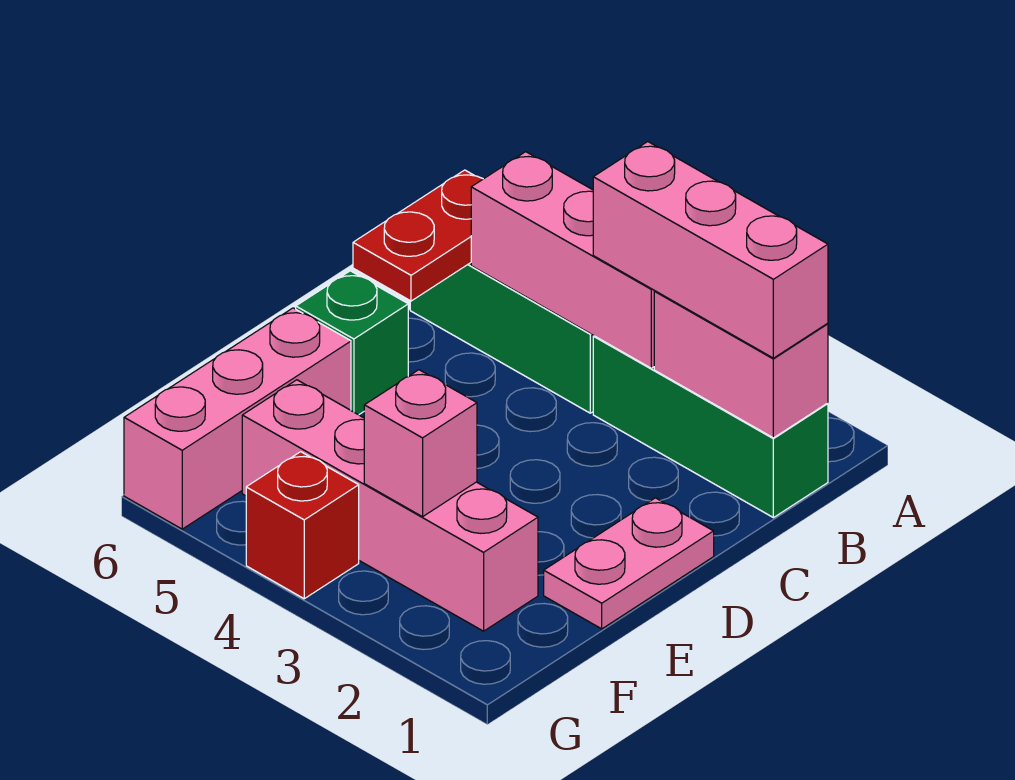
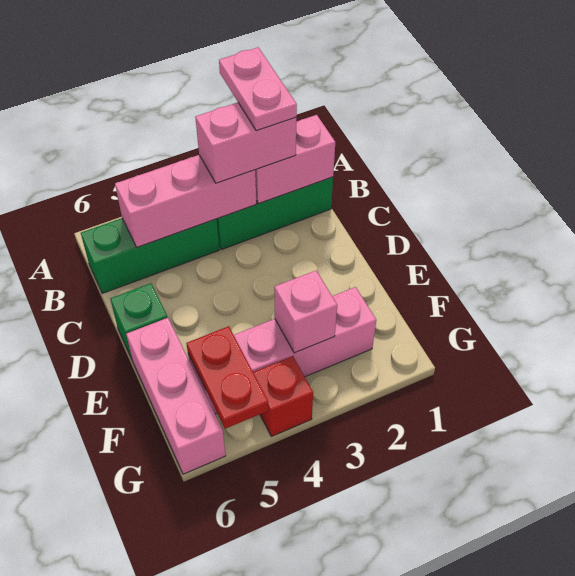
pink 1x3 brick [593,142,828,358] -> pink 1x2 brick [195,102,296,183]
red 1x2 plate [353,170,483,301] -> red 1x2 plate moved to [186,326,269,429]
pink 1x2 plate [544,498,714,629] -> pink 1x2 plate moved to [219,47,297,131]

